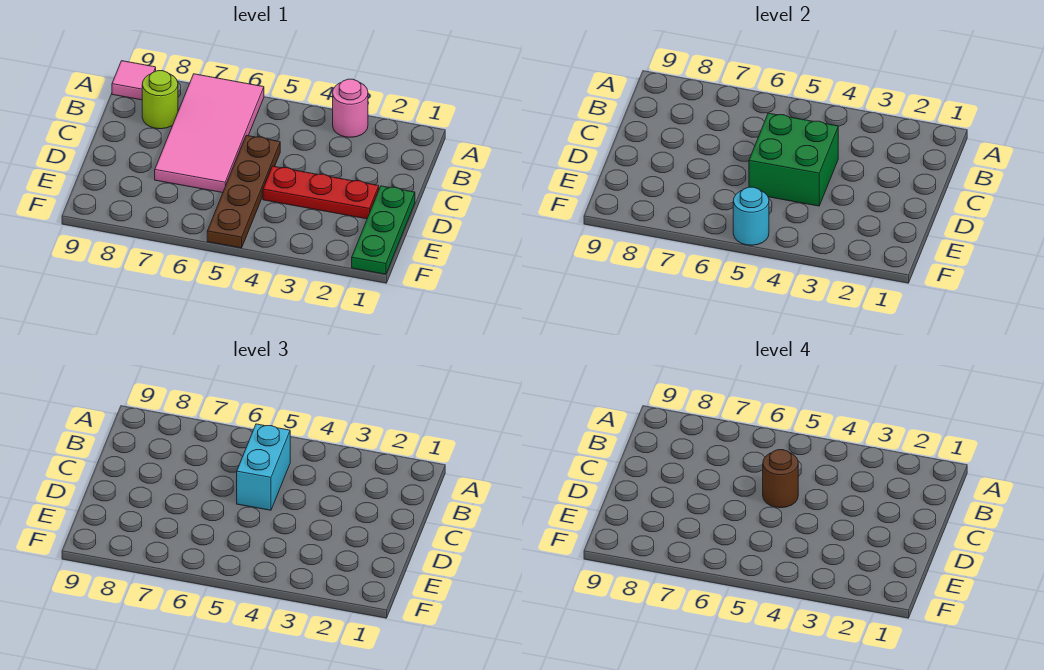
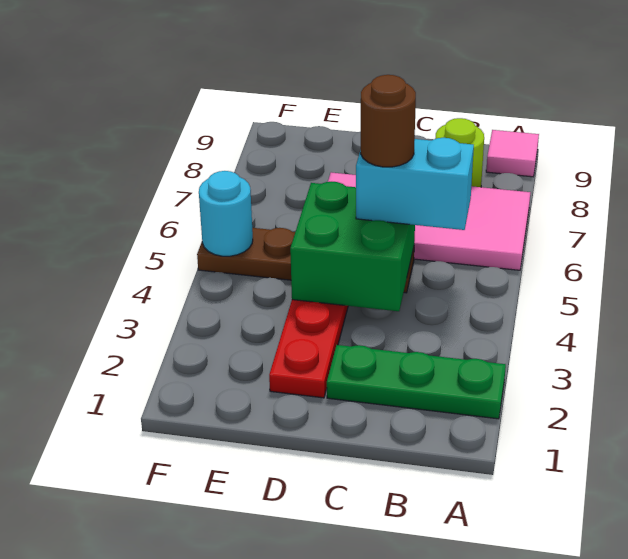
pink 1x1 round brick [333,79,368,137] -> none
green 1x3 plate [352,186,415,274] -> green 1x3 plate moved to [327,345,506,419]

